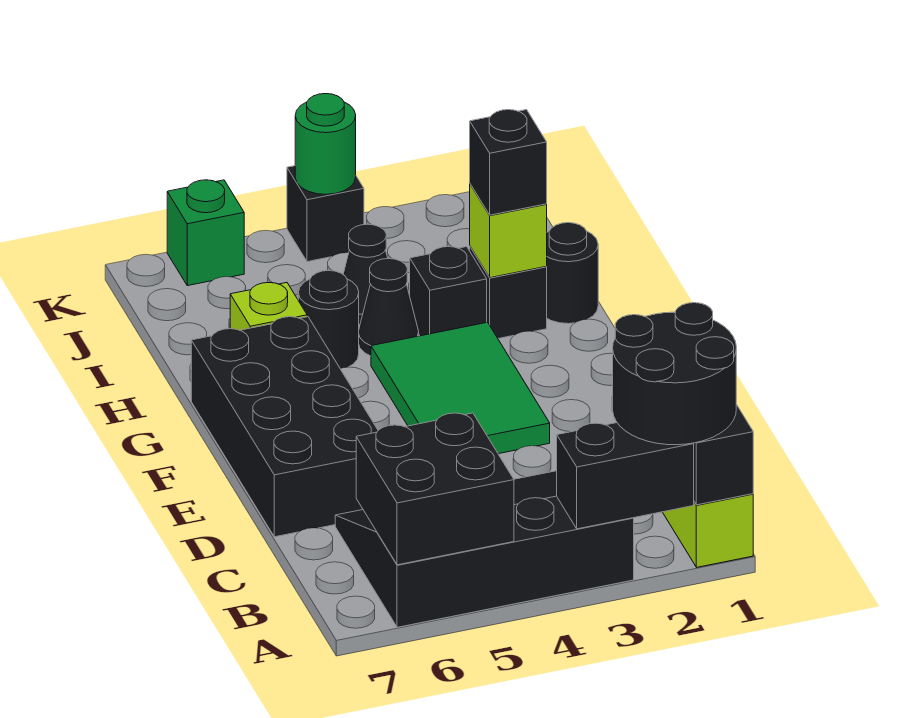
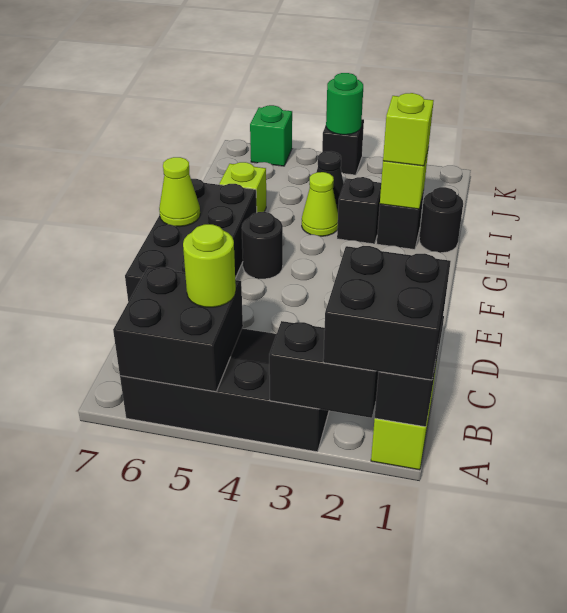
black 2x2 round brick [612,303,736,445] -> black 2x2 brick [323,246,451,380]
none -> lime 1x1 round brick [183,224,236,307]
green 2x3 tile [371,322,550,454] -> none
none -> lime 1x1 cone [159,157,200,227]
black 1x1 brick [470,110,547,215] -> lime 1x1 brick [383,93,434,166]
black 1x1 cone [359,259,419,356] -> lime 1x1 cone [302,172,338,236]
black 1x1 round brick [298,271,359,369] -> black 1x1 round brick moved to [242,212,283,279]

